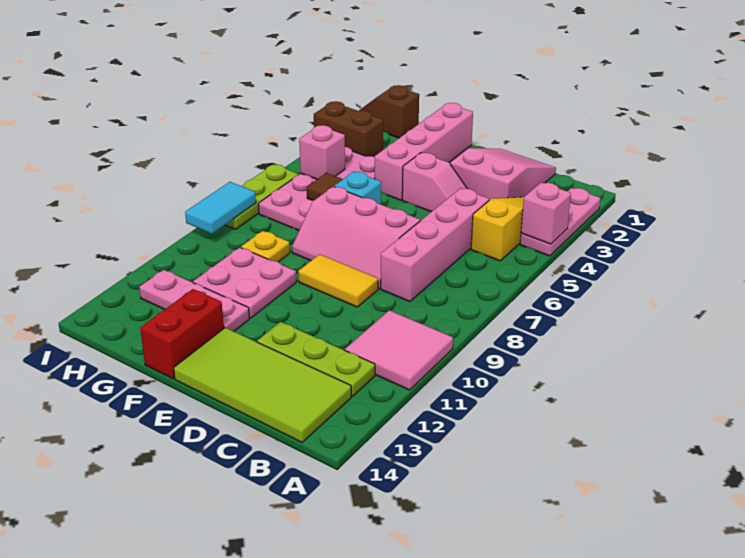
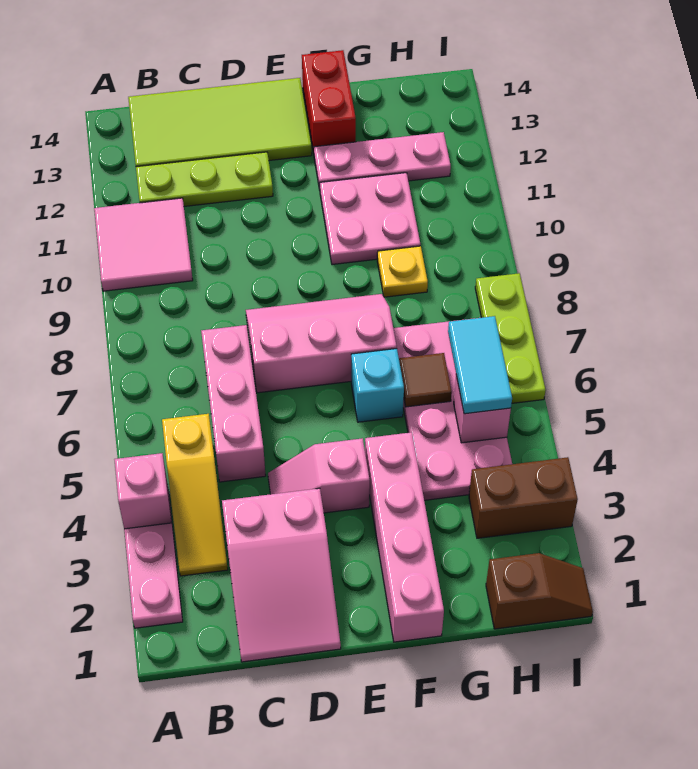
pink 1x4 brick [381,188,489,302] -> pink 1x3 brick [201,325,266,482]
yellow 1x2 tile [298,254,378,307] -> none
cyan 1x2 tile [185,182,256,234] -> cyan 1x2 tile moved to [448,316,512,414]

